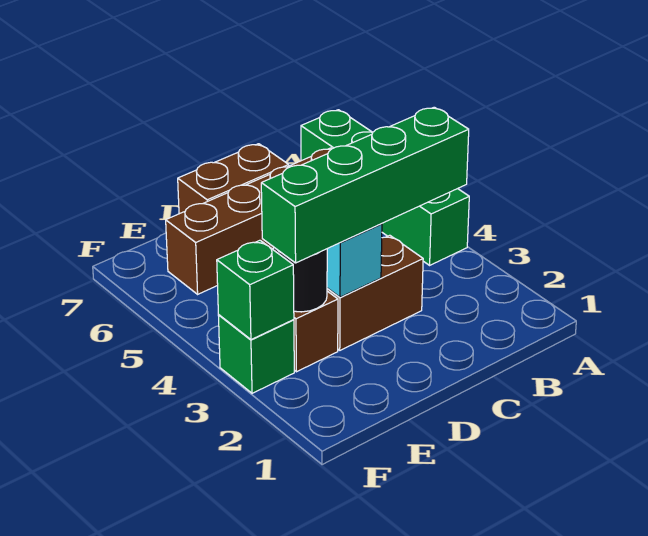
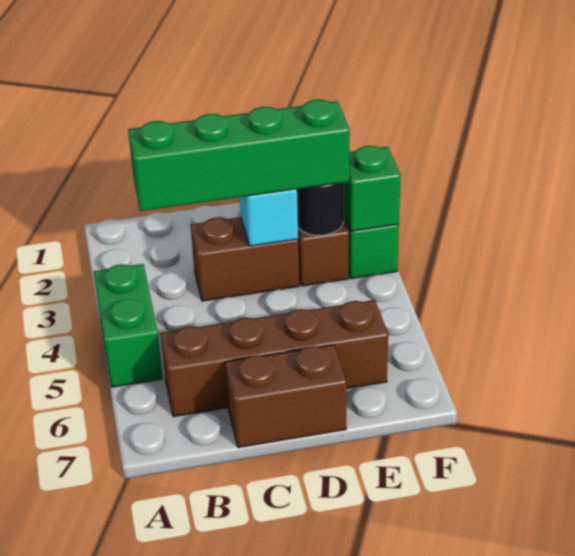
green 1x4 brick [301,110,469,265] -> green 1x2 brick [94,264,163,387]

